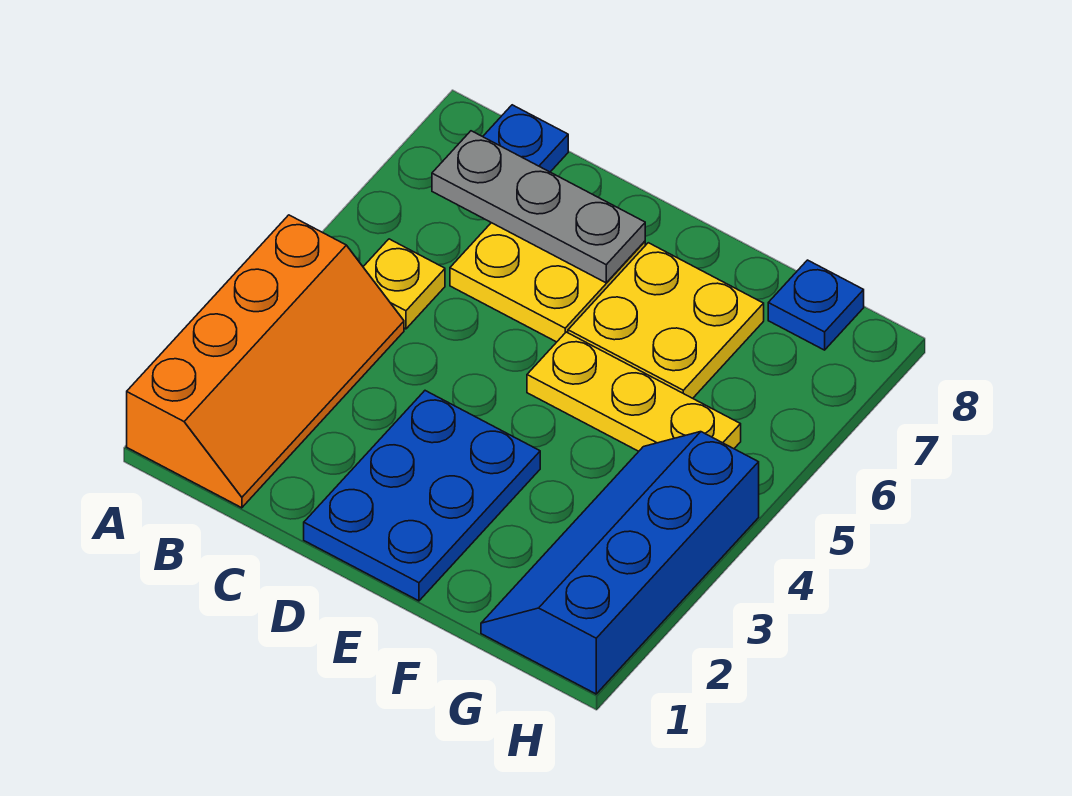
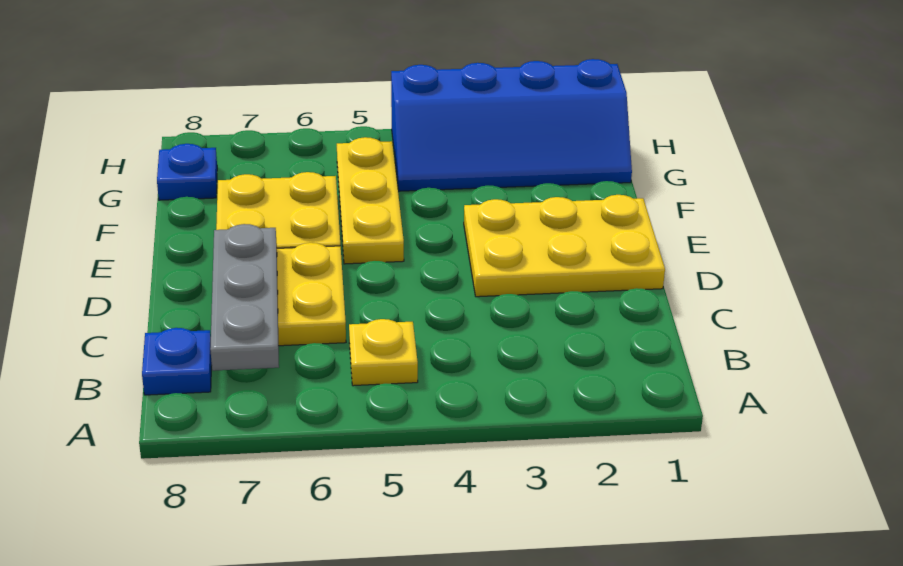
orange 2x4 slope [127,215,404,508] -> none
blue 2x3 plate [304,391,540,601] -> yellow 2x3 plate [464,195,665,297]

